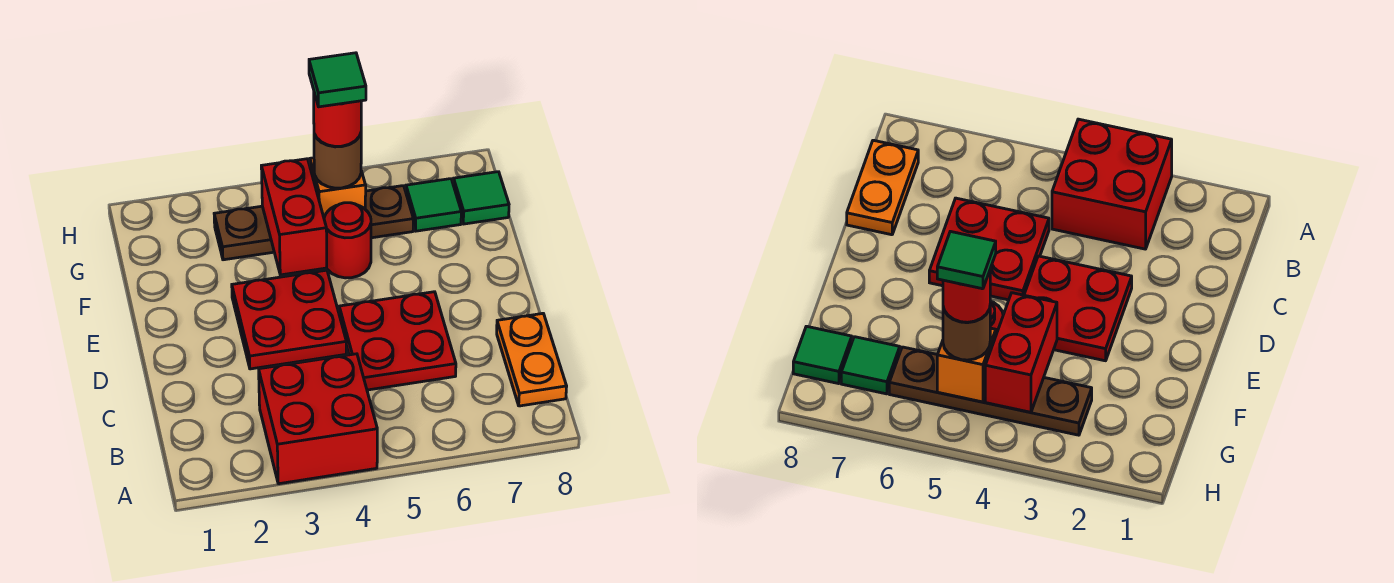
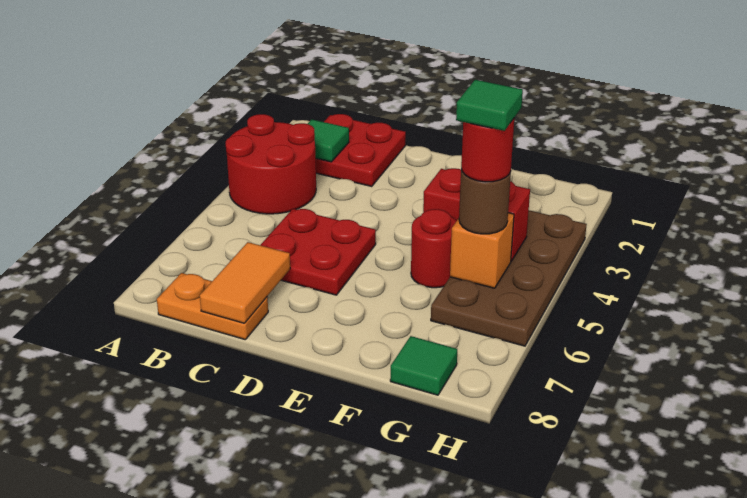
red 2x2 brick [259,354,377,484] -> red 2x2 round brick [226,114,316,214]
none -> orange 1x2 tile [200,242,290,323]
red 2x2 plate [232,270,346,369] -> red 2x2 plate moved to [316,114,406,186]
brown 1x4 plate [214,186,413,260] -> brown 2x4 plate [431,210,587,346]
green 1x1 tile [406,179,461,231] -> green 1x1 tile moved to [308,119,349,162]

